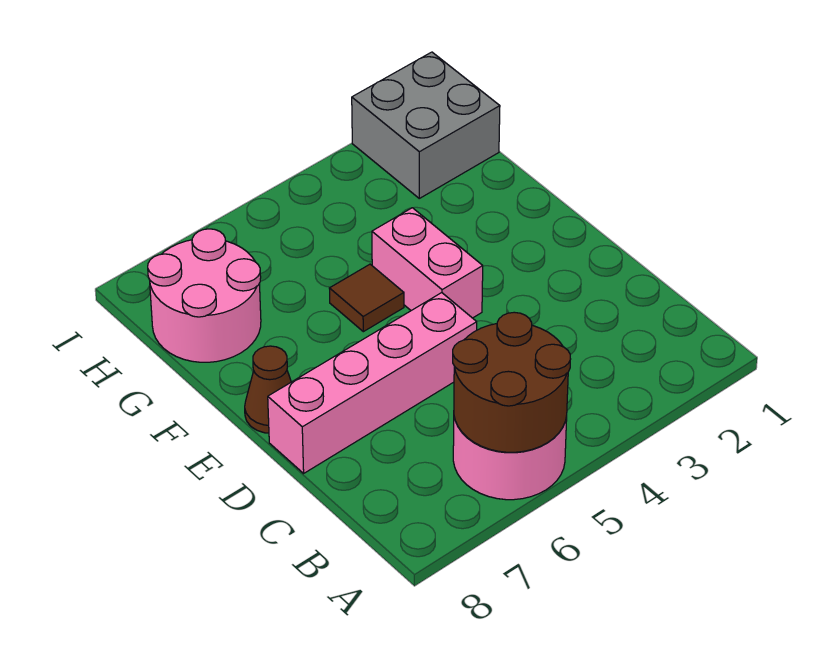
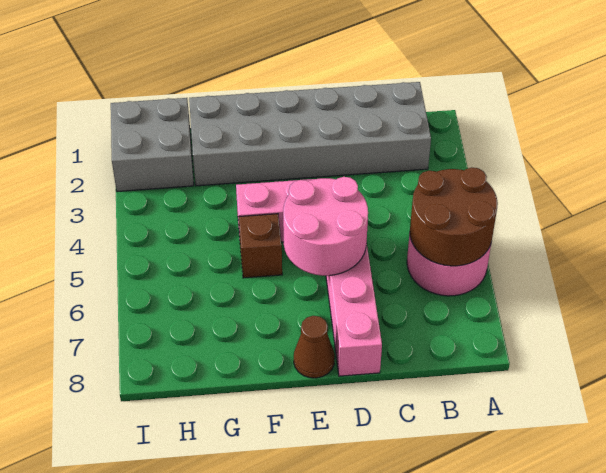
none -> grey 2x6 brick [189,82,431,186]
brown 1x1 tile [329,264,404,332] -> brown 1x1 brick [239,214,282,278]
pink 2x2 round brick [148,229,261,362] -> pink 2x2 round brick moved to [283,177,368,276]

